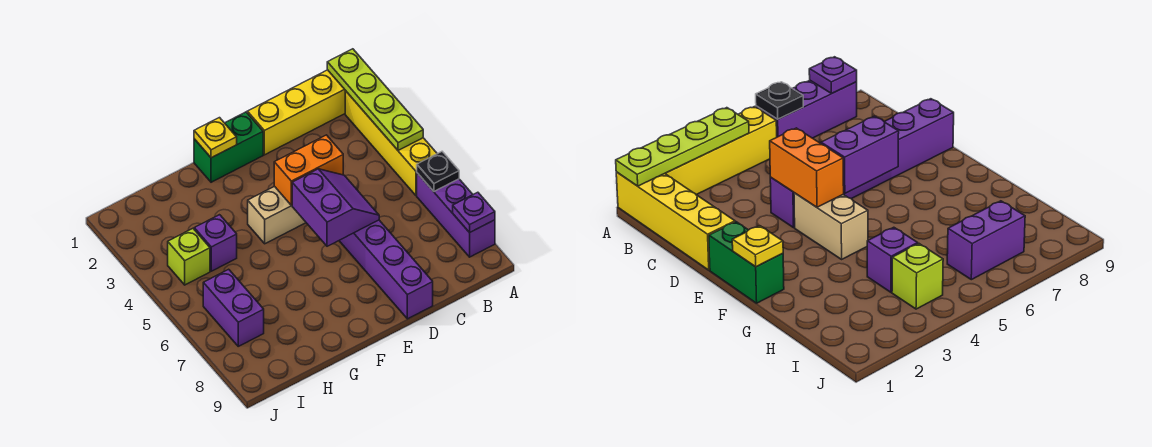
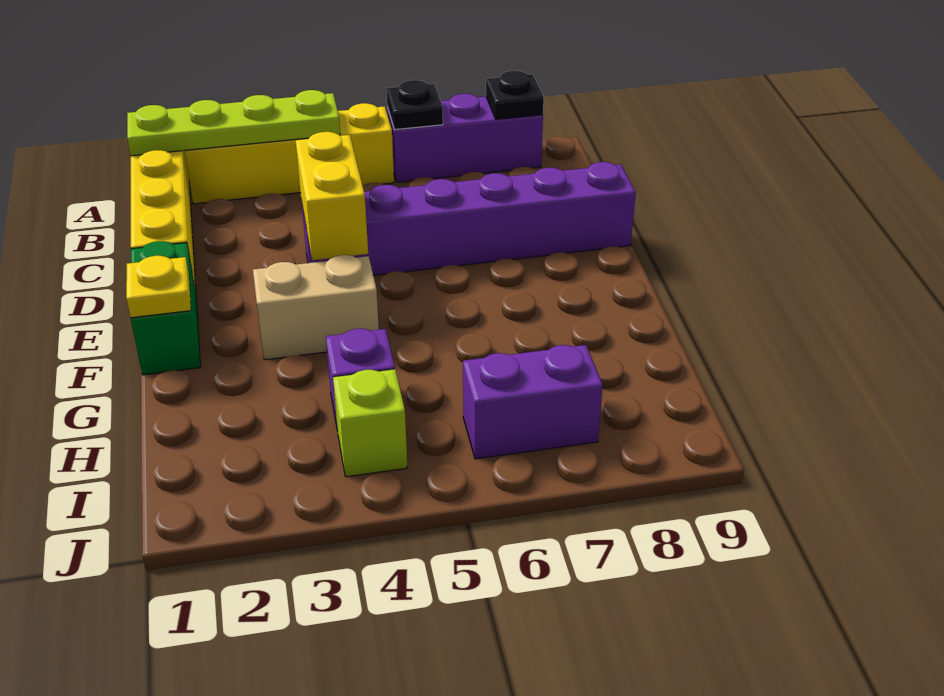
purple 1x1 plate [453,192,495,233] -> black 1x1 plate [486,71,544,119]
orange 1x2 brick [274,135,343,205] -> yellow 1x2 brick [295,132,368,260]
purple 2x2 slope [292,169,379,246] -> none
tan 1x2 brick [248,186,306,244] -> tan 1x2 brick turned to [253,255,379,360]

